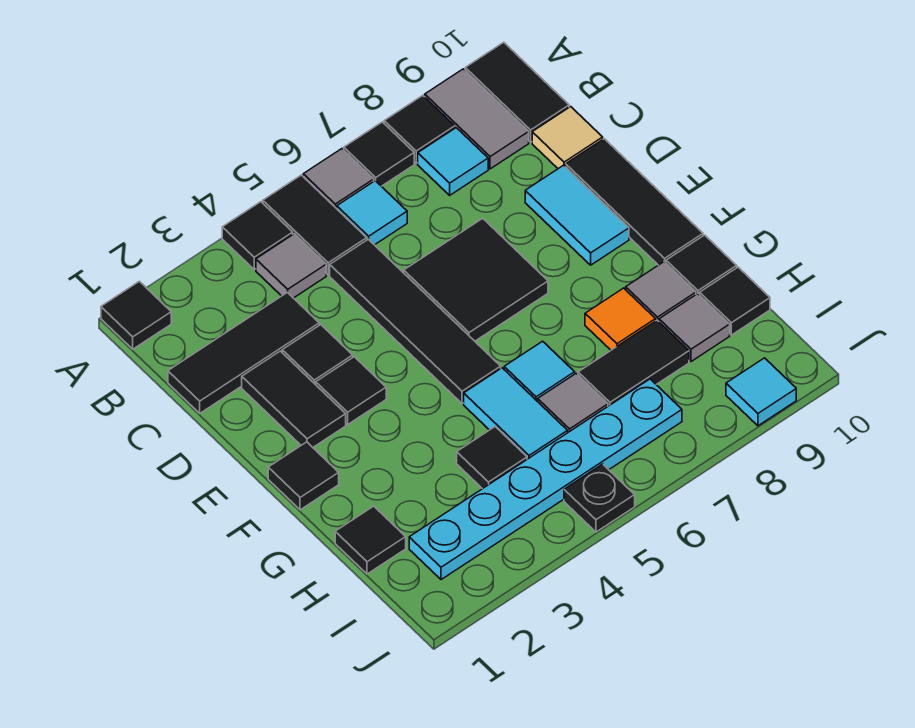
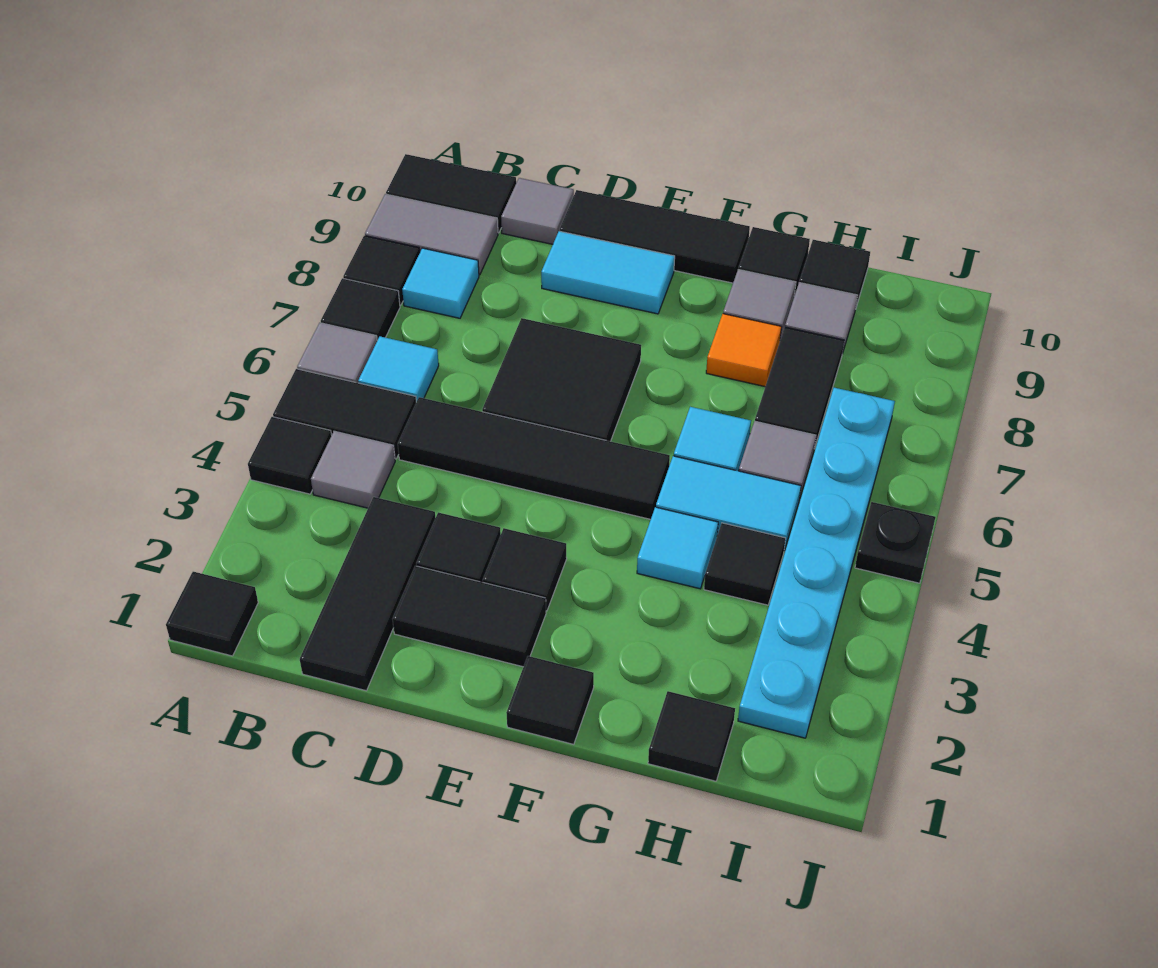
tan 1x1 tile [532,107,603,169] -> grey 1x1 tile [501,178,574,244]
cyan 1x1 tile [726,358,796,426] -> cyan 1x1 tile moved to [637,507,718,589]

